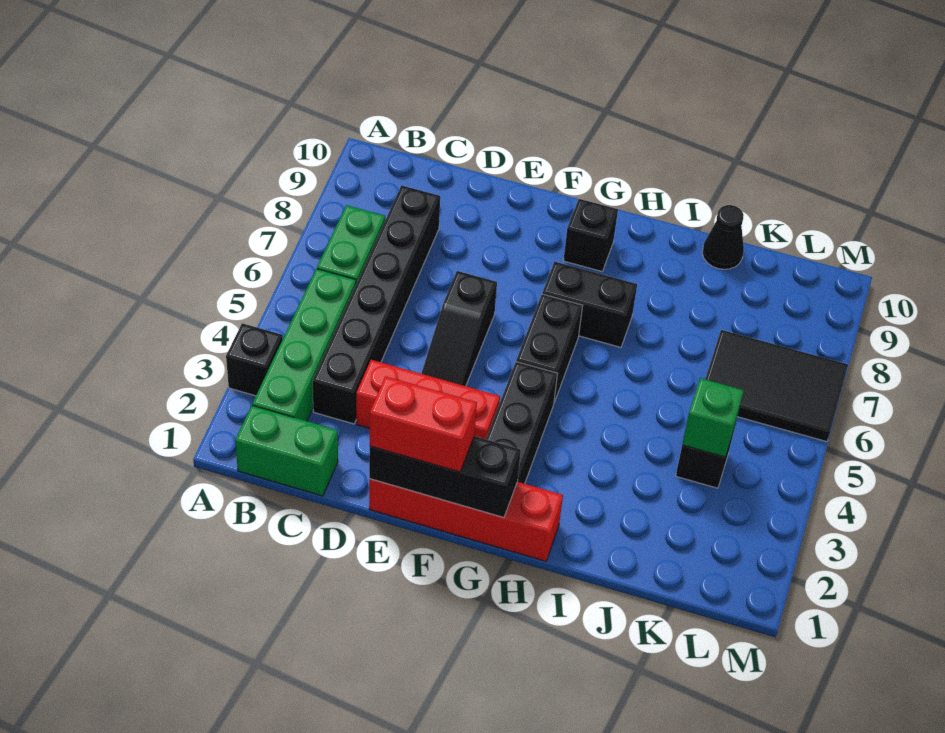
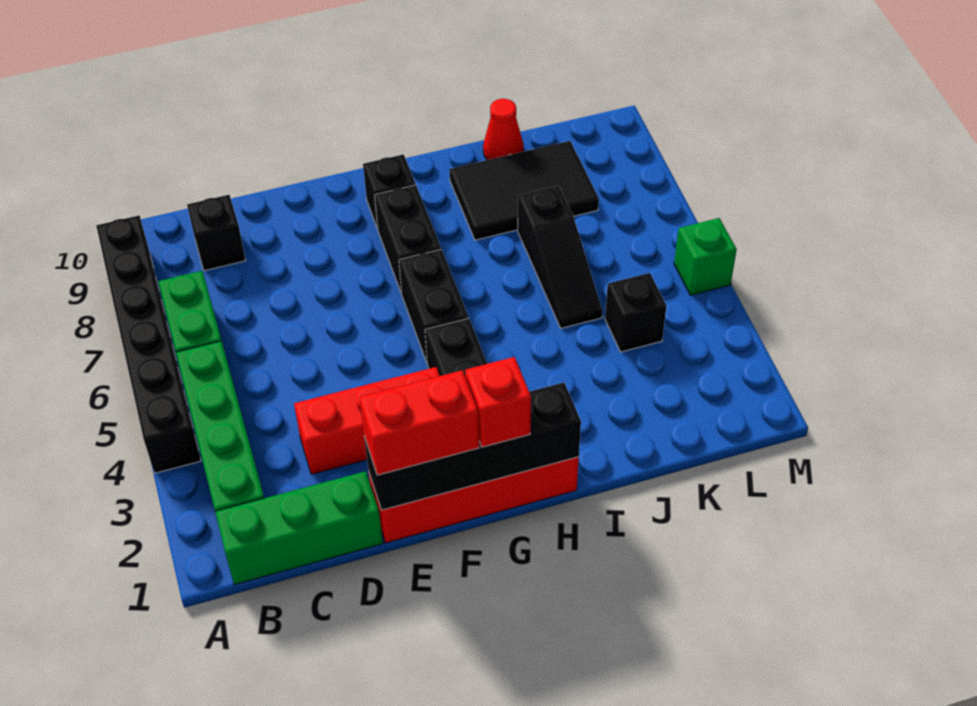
black 1x1 brick [226,323,283,396] -> black 1x1 brick moved to [187,195,246,271]
green 1x2 brick [235,406,338,496] -> green 1x3 brick [215,471,383,585]
black 1x6 brick [313,185,440,424] -> black 1x6 brick moved to [96,216,201,473]
black 1x3 brick [369,436,521,518] -> black 1x4 brick [364,383,581,510]
black 1x3 slope [421,271,497,386] -> black 1x3 slope moved to [518,186,602,328]
none -> red 1x1 brick [465,357,531,447]
black 1x2 brick [542,262,637,347] -> black 1x2 brick turned to [375,185,441,293]
black 1x1 cone [702,205,744,269] -> red 1x1 cone [483,99,524,160]
green 1x1 brick [682,378,744,457] -> green 1x1 brick moved to [674,218,737,295]
black 2x3 tile [705,330,848,442] -> black 2x3 tile moved to [449,141,599,240]

